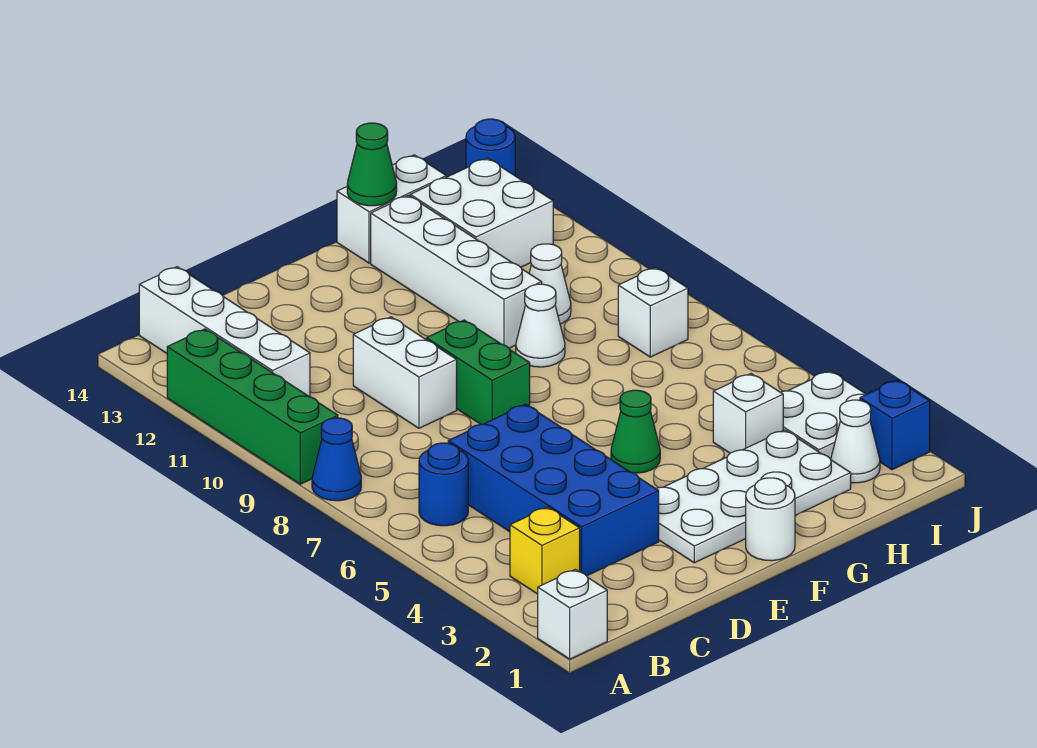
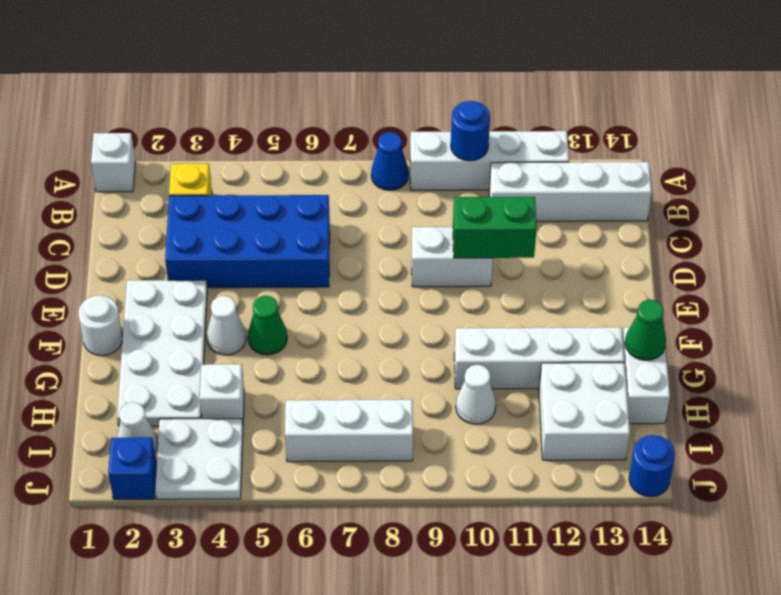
green 1x4 brick [167,329,338,484] -> white 1x4 brick [410,131,569,190]
blue 1x1 round brick [419,443,468,526] -> blue 1x1 round brick moved to [451,101,490,161]
green 1x2 brick [426,320,530,424] -> green 1x2 brick moved to [453,197,537,258]
white 1x1 cone [516,284,565,367] -> white 1x1 cone moved to [207,296,246,355]
white 1x1 brick [618,268,688,357] -> white 1x3 brick [285,399,413,462]

